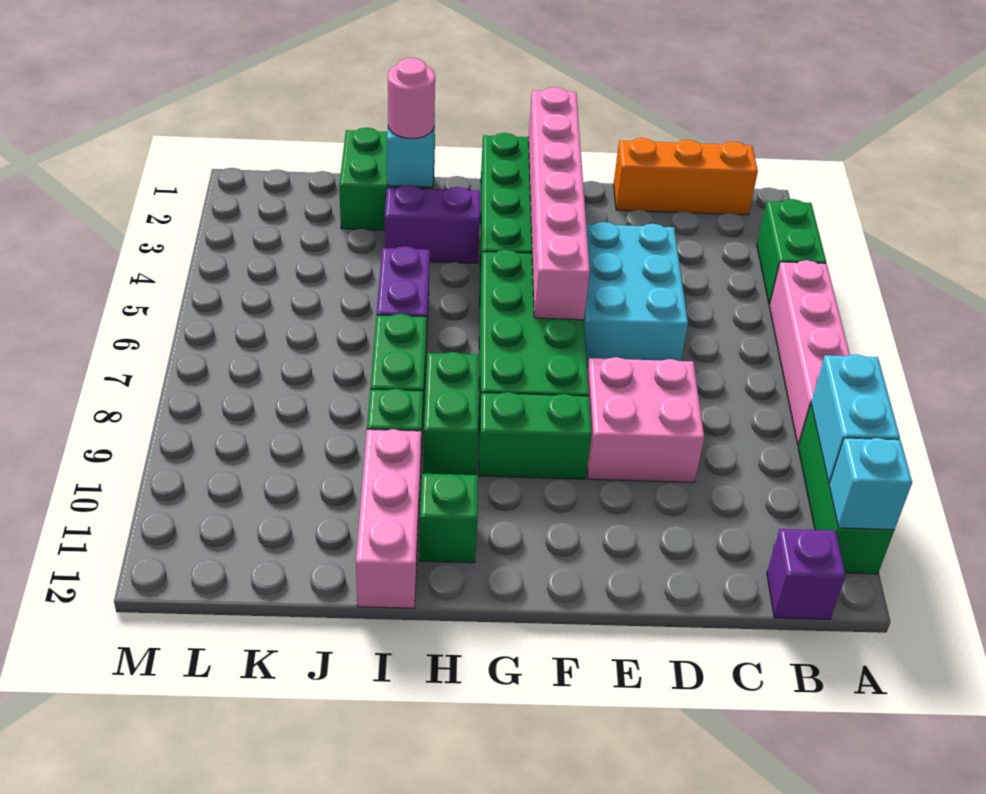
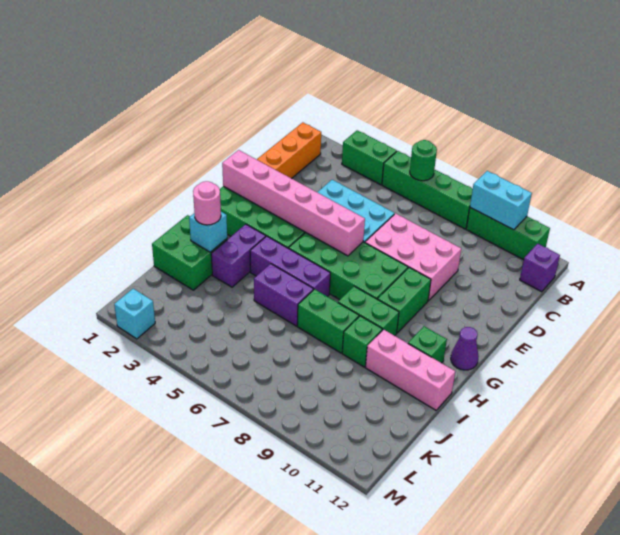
pink 1x4 brick [769,260,850,446] -> green 1x4 brick [382,151,473,229]
none -> green 1x1 round brick [410,140,437,181]
cyan 1x1 brick [829,438,912,530] -> cyan 1x1 brick moved to [114,289,155,339]
pink 2x2 brick [587,357,704,482] -> pink 2x3 brick [365,213,461,301]
none -> purple 1x1 cone [451,327,479,370]
none -> purple 1x3 brick [250,236,330,297]

